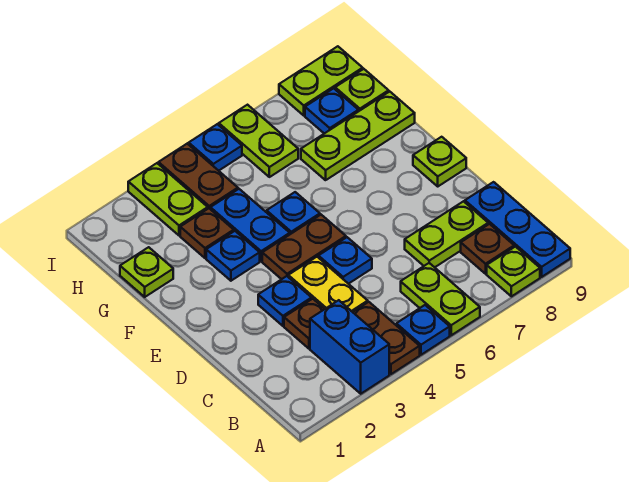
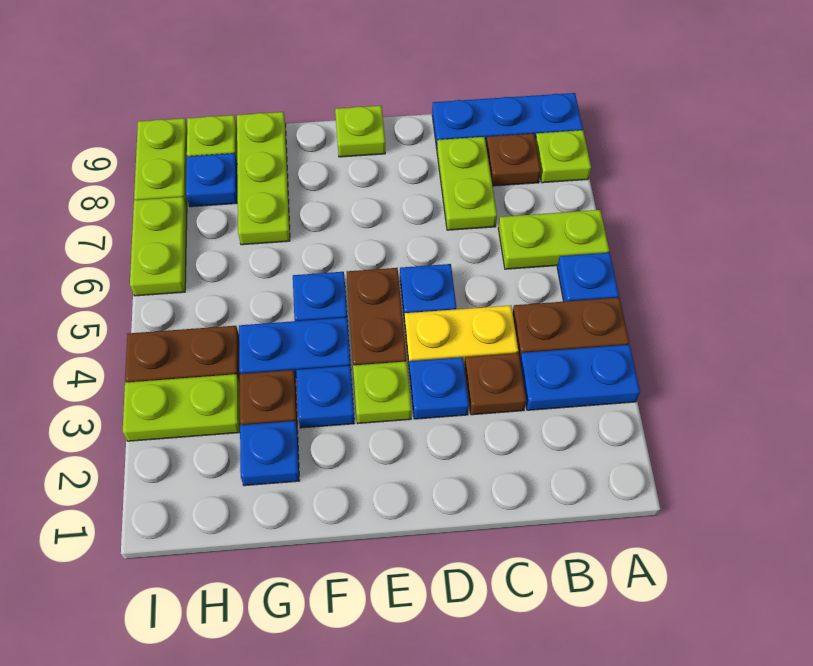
blue 1x2 brick [310,300,389,394] -> blue 1x2 plate [520,345,640,410]
lime 1x1 plate [120,247,173,297] -> lime 1x1 plate moved to [353,361,411,423]
lime 1x2 plate [219,105,298,177] -> lime 1x2 plate turned to [130,197,187,296]
blue 1x1 plate [189,124,242,171] -> blue 1x1 plate moved to [240,421,300,486]

